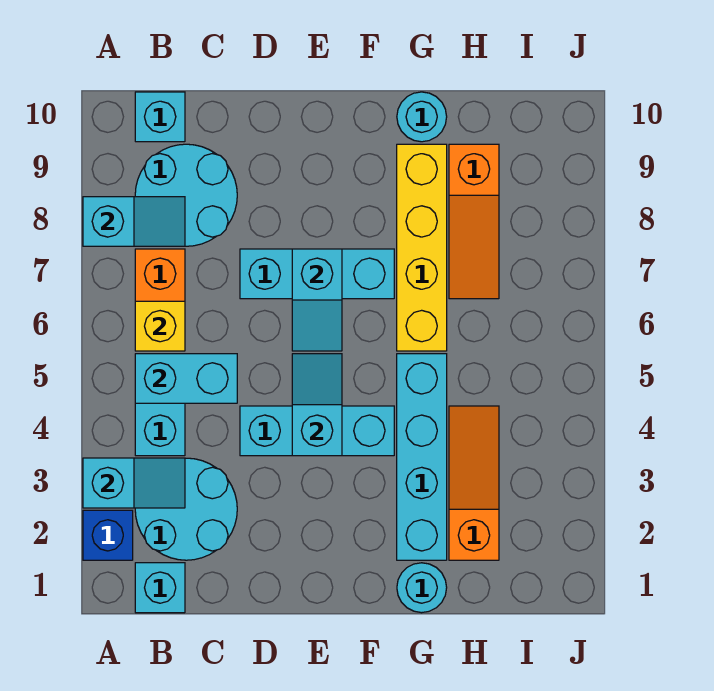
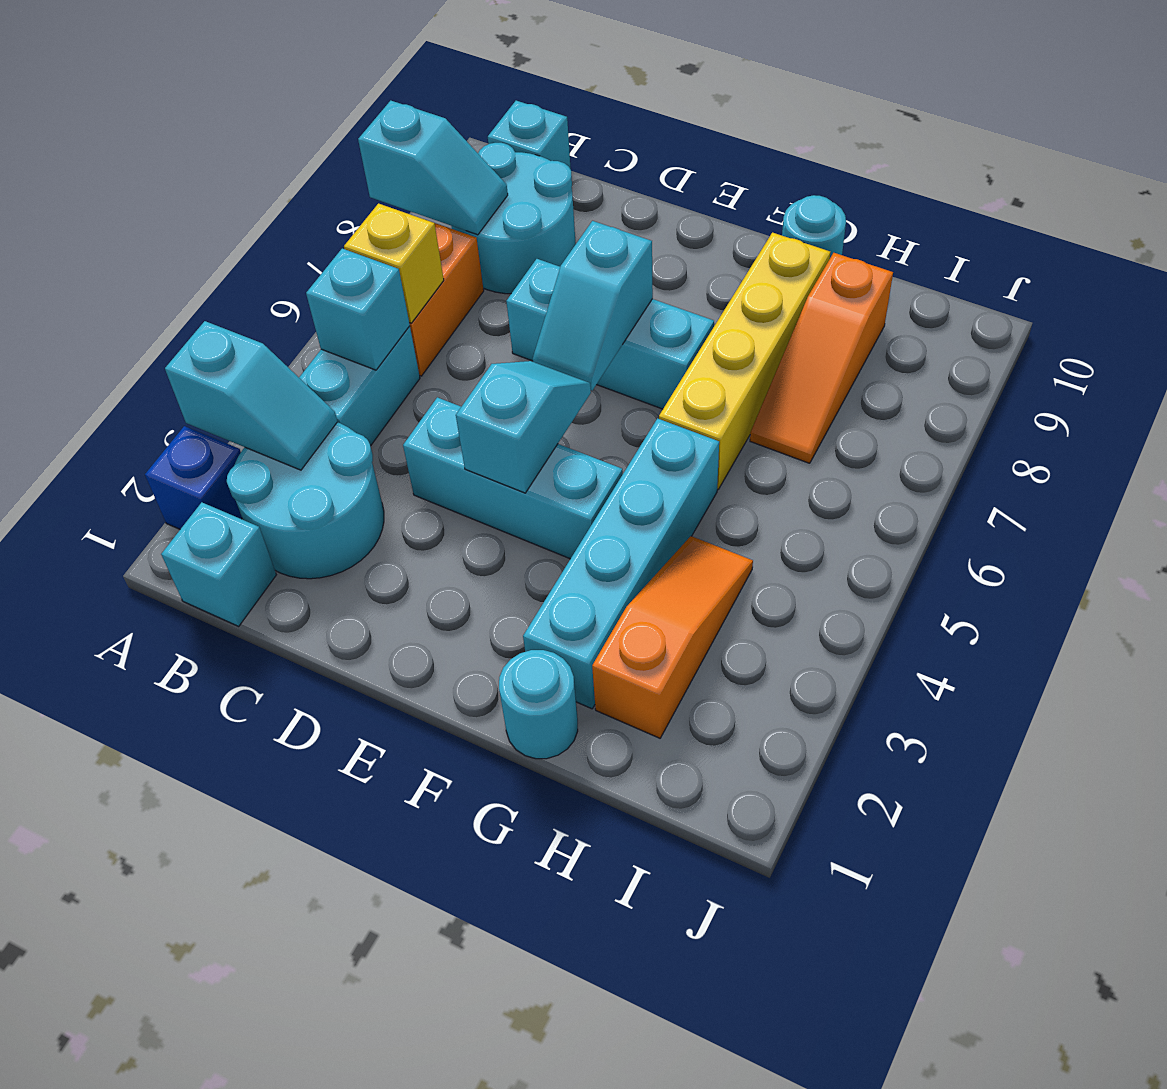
cyan 1x2 brick [135,354,237,403] -> cyan 1x1 brick [306,249,410,370]

